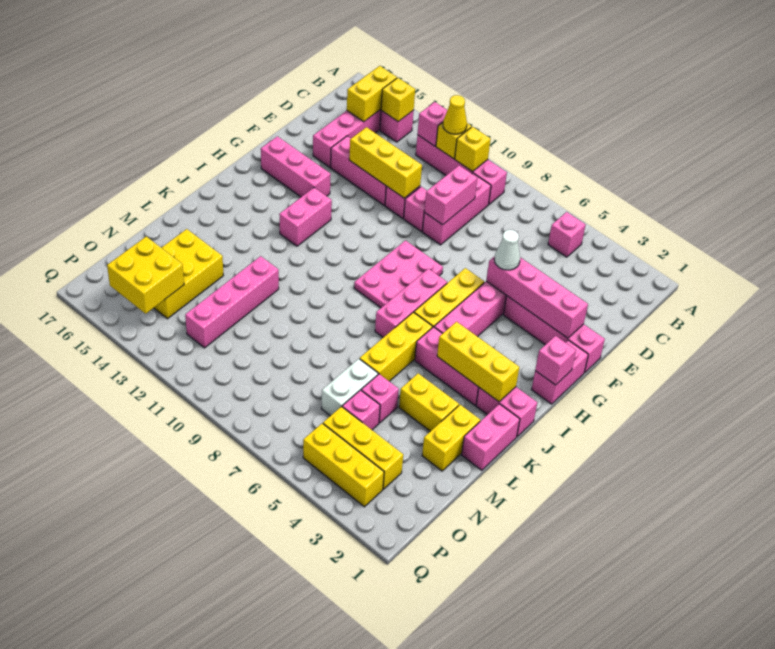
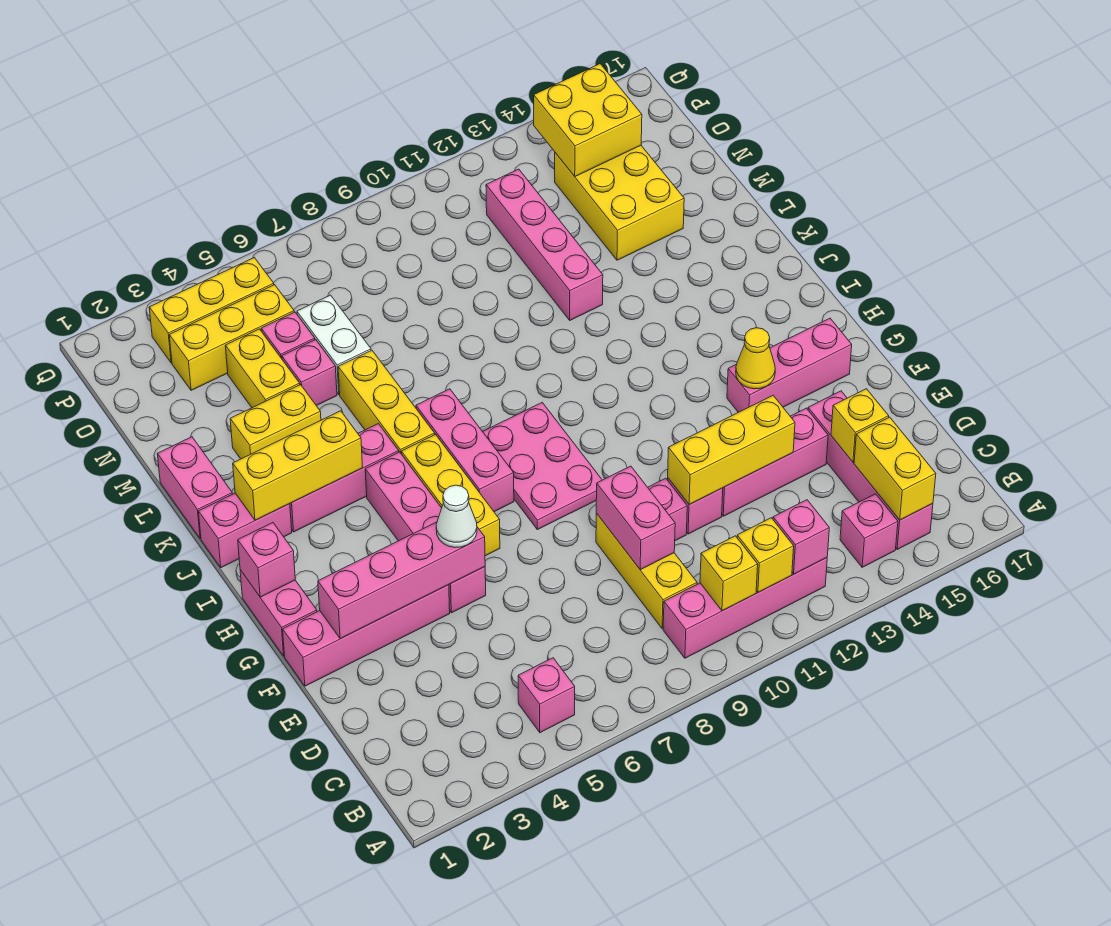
yellow 1x1 cone [443,95,467,134] -> yellow 1x1 cone moved to [736,328,775,389]
yellow 1x1 brick [381,78,415,122] -> yellow 1x1 brick moved to [831,389,889,462]
pink 1x3 brick [423,173,491,245] -> yellow 1x3 brick [596,513,697,629]
pink 1x2 brick [279,188,332,246] -> none
yellow 1x2 brick [422,405,480,471] -> yellow 1x2 brick moved to [225,329,300,408]

